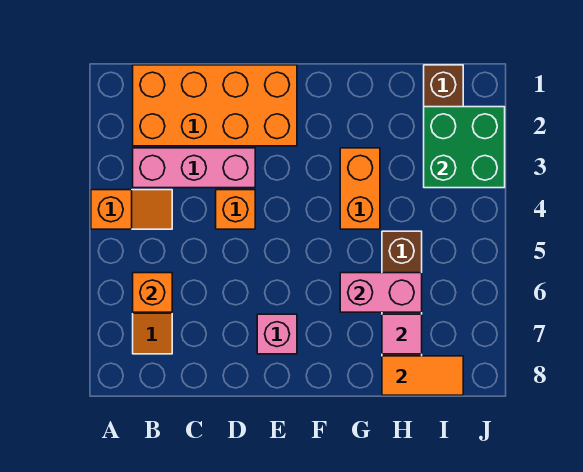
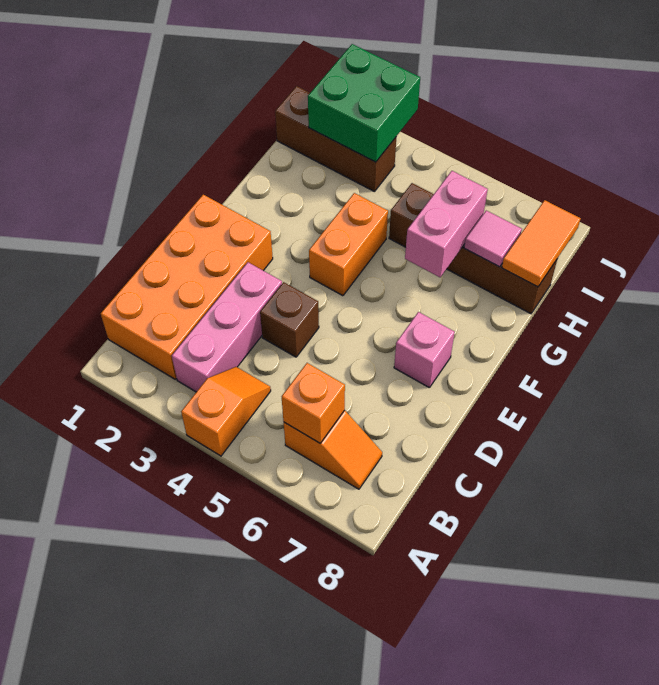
orange 1x1 brick [216,190,255,229] -> brown 1x1 brick [260,282,319,357]
orange 1x2 brick [340,148,380,229] -> orange 1x2 brick turned to [309,193,388,296]

